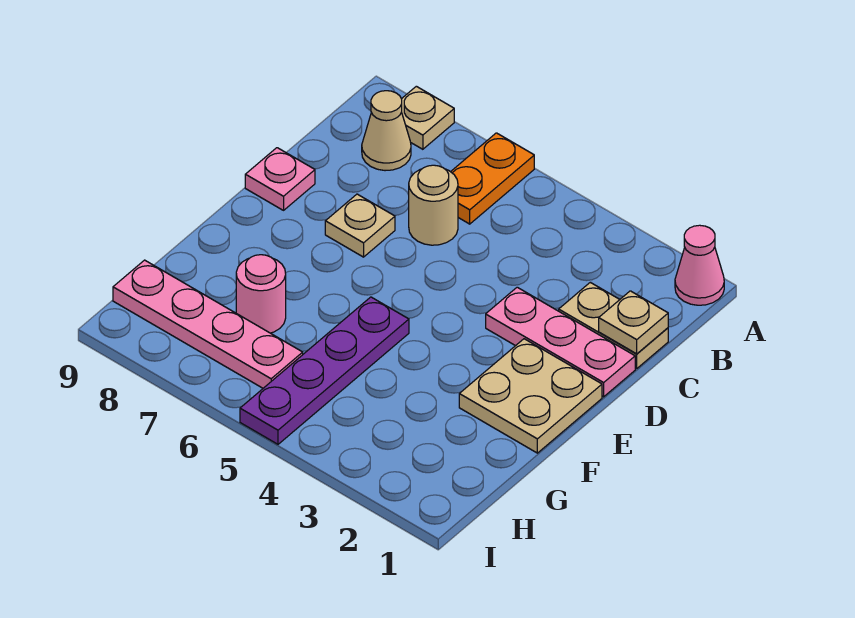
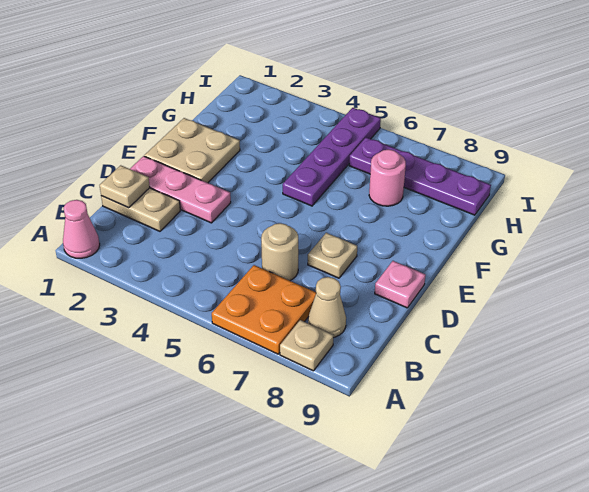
orange 1x2 plate [451,133,534,224] -> orange 2x2 plate [212,265,316,354]
pink 1x4 plate [113,260,303,388] -> purple 1x4 plate [349,137,491,215]

